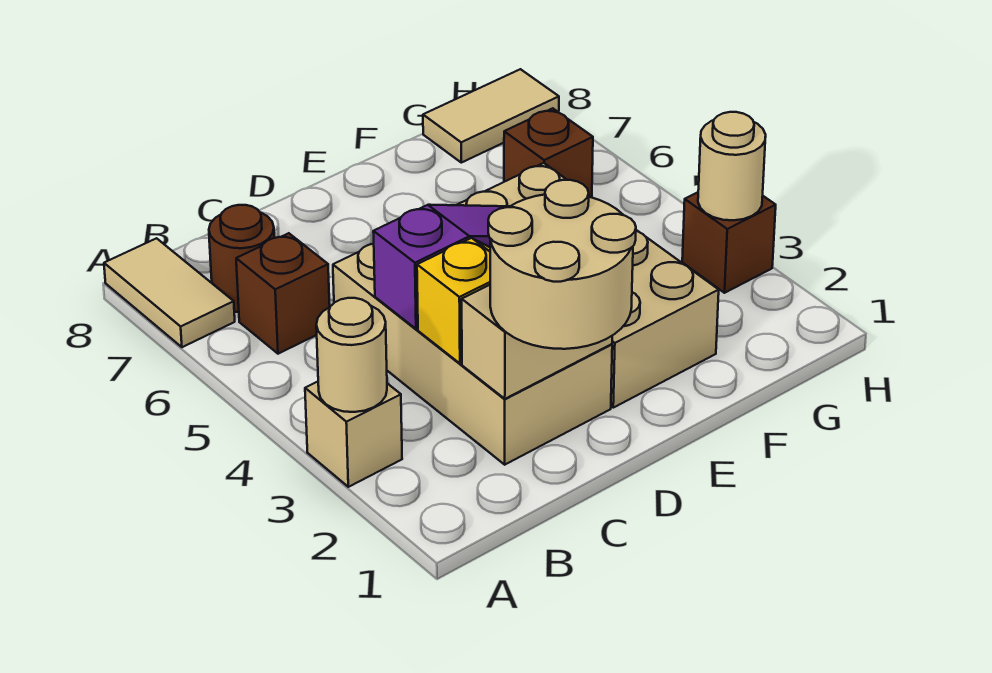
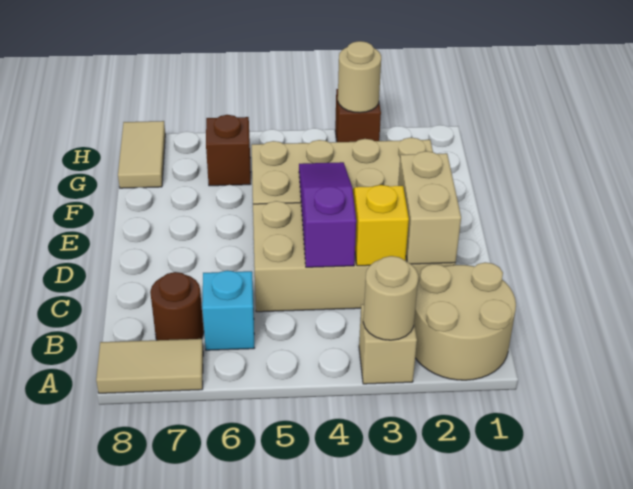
brown 1x1 brick [236,233,330,354] -> cyan 1x1 brick [202,270,254,350]
tan 2x2 round brick [488,180,636,349] -> tan 2x2 round brick moved to [414,262,516,380]

